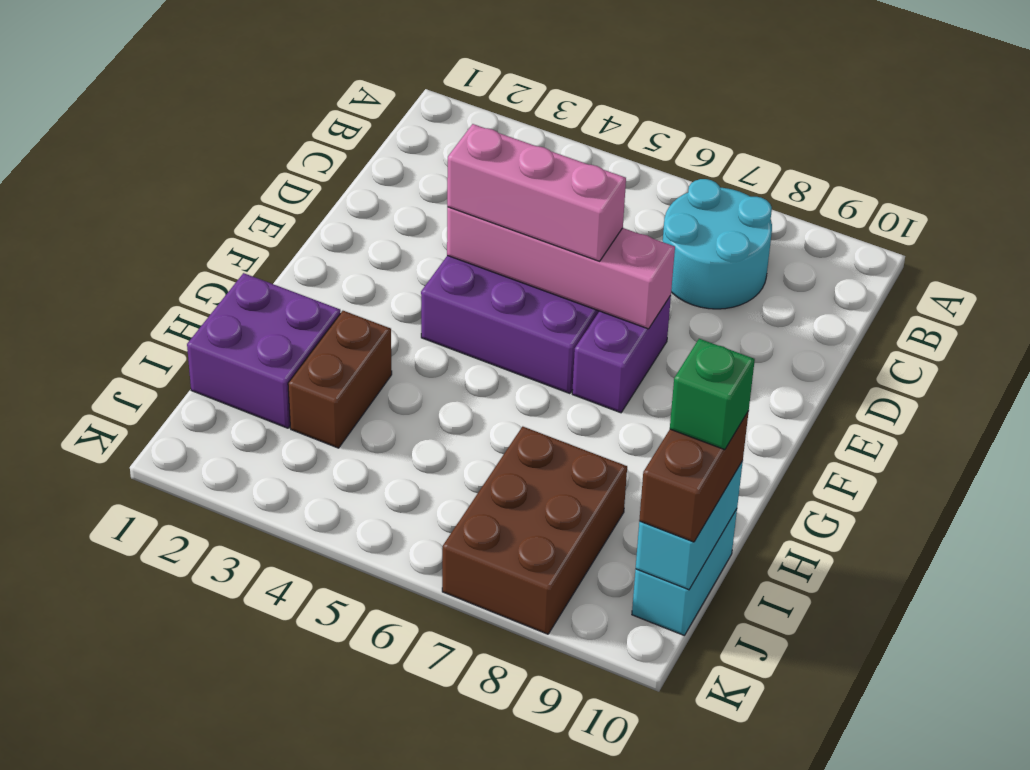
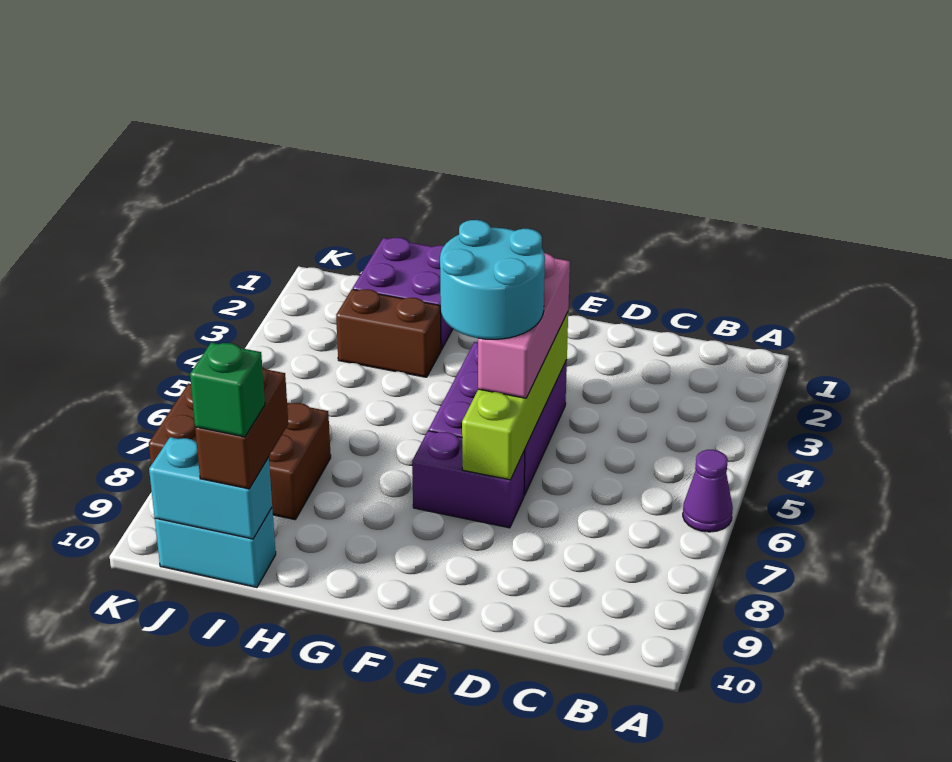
none -> purple 1x1 cone [683,450,733,532]
cyan 2x2 round brick [663,179,772,309] -> cyan 2x2 round brick moved to [440,220,545,339]
pink 1x4 brick [447,207,675,329] -> lime 1x4 brick [462,312,568,480]
brown 1x2 brick [639,411,749,542] -> brown 1x2 brick turned to [195,367,288,489]

